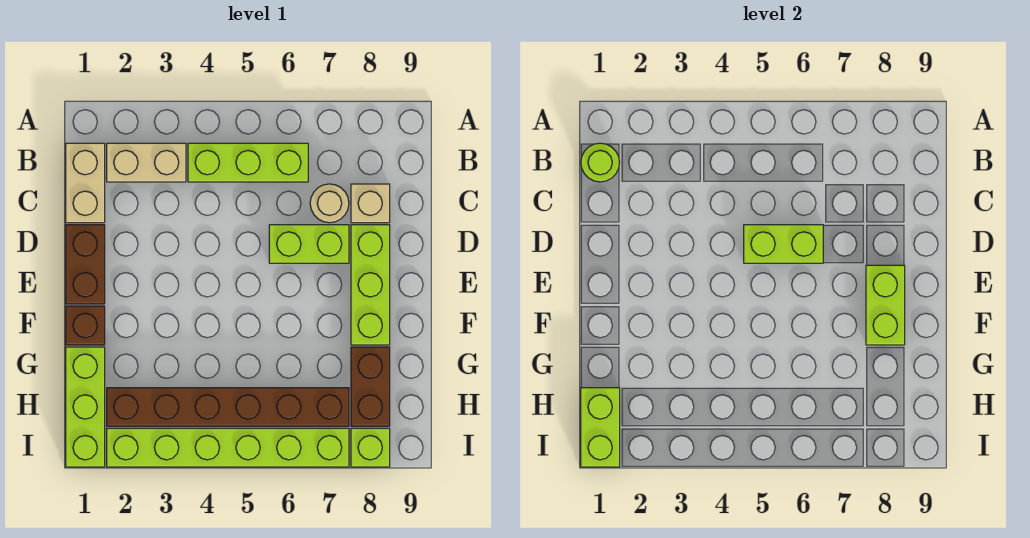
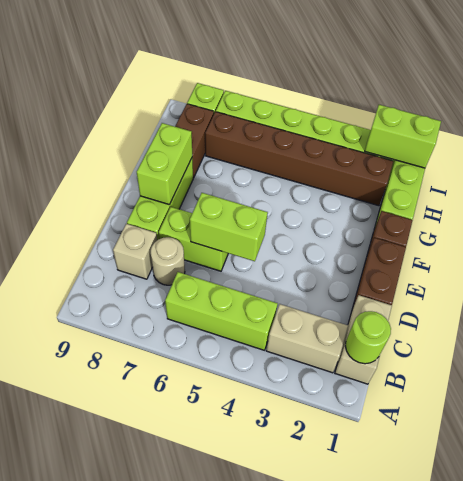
lime 1x2 brick [581,388,620,467] -> lime 1x2 brick turned to [365,105,441,168]

